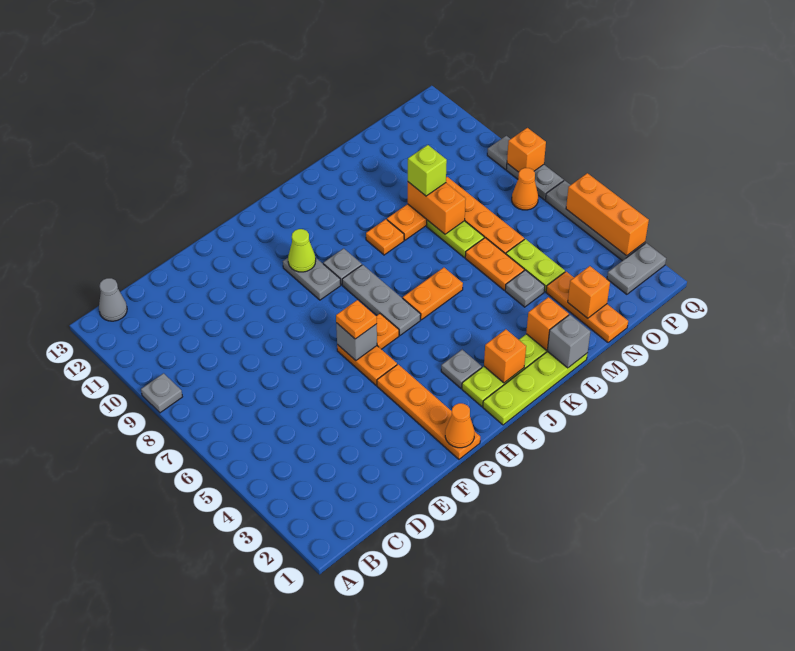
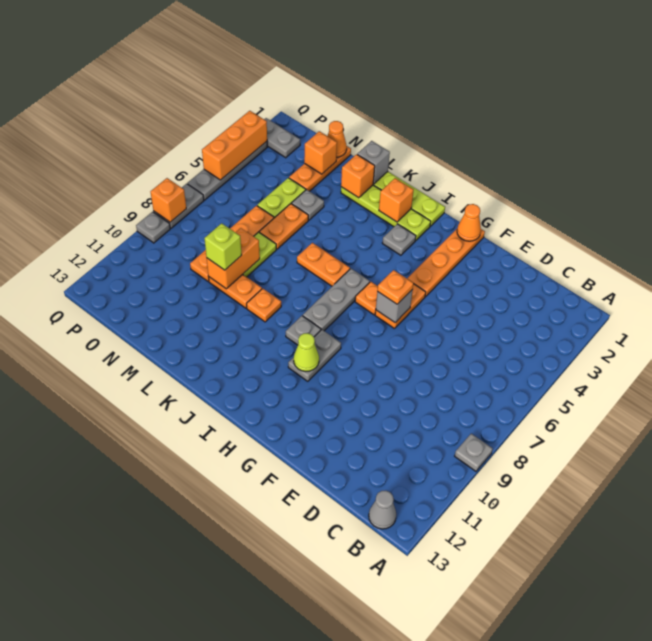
orange 1x1 cone [512,168,538,210] -> orange 1x1 cone moved to [328,121,347,157]

